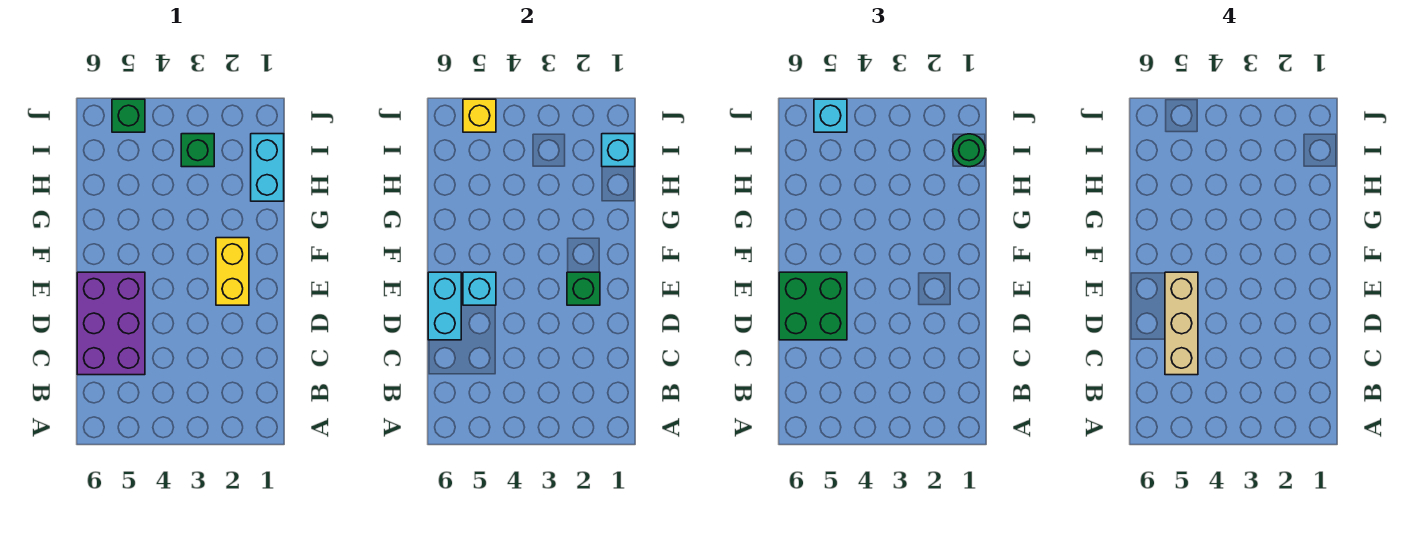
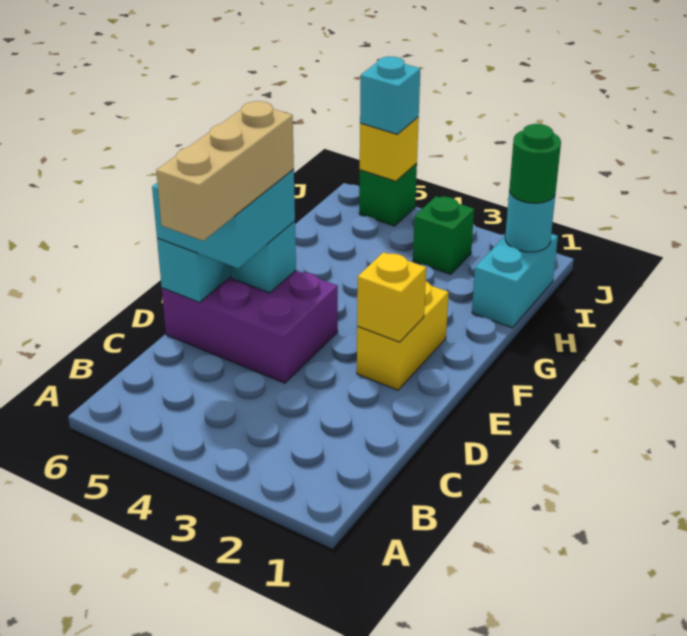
purple 2x3 brick [77,272,145,375] -> purple 2x3 brick turned to [162,270,338,383]
green 2x2 brick [779,272,847,340] -> cyan 2x2 brick [152,169,295,268]
green 1x1 brick [567,272,600,305] -> yellow 1x1 brick [357,252,426,342]
cyan 1x1 brick [602,134,635,167] -> cyan 1x1 round brick [505,191,555,252]

